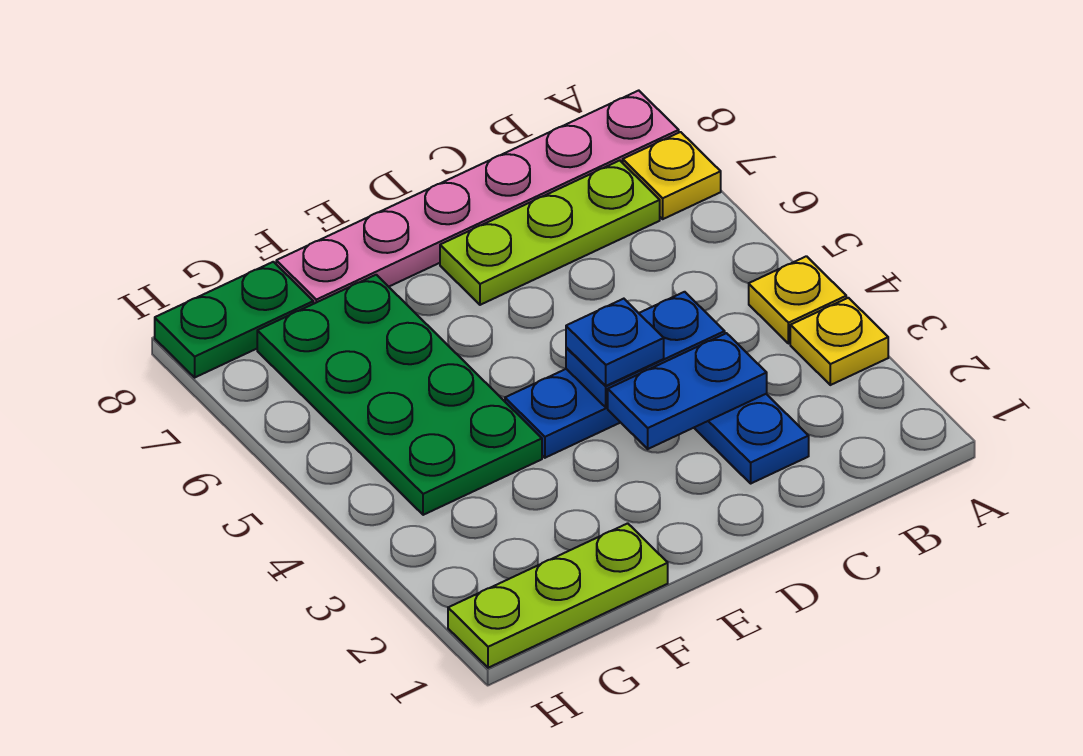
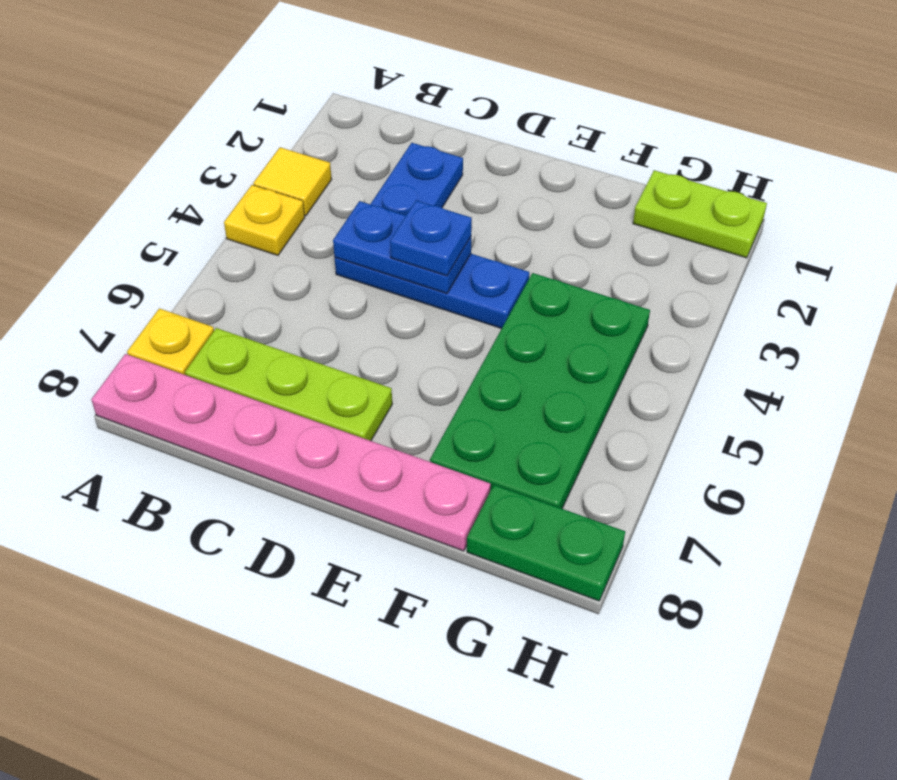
yellow 1x1 plate [790,298,888,385] -> yellow 1x1 tile [253,147,332,216]
blue 1x2 plate [608,333,767,449] -> none
lime 1x3 plate [448,523,668,668] -> lime 1x2 plate [633,170,767,258]

